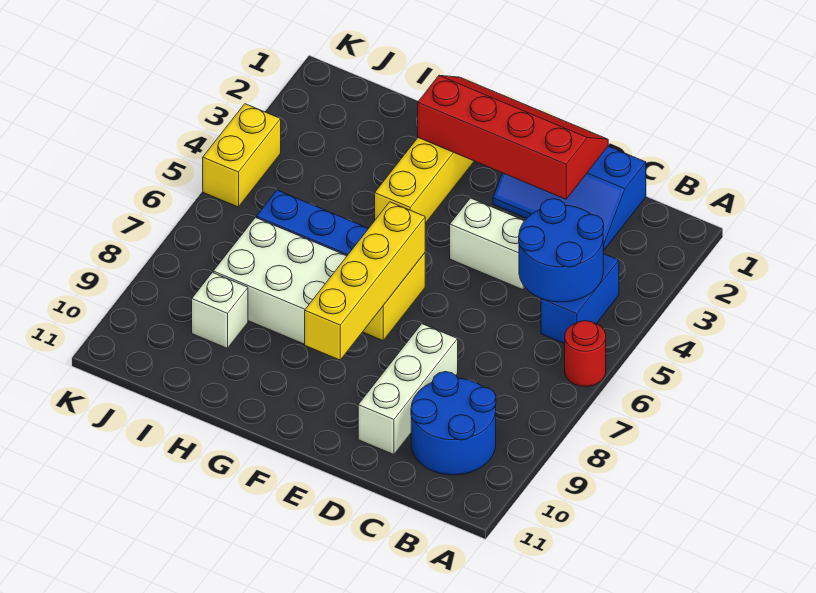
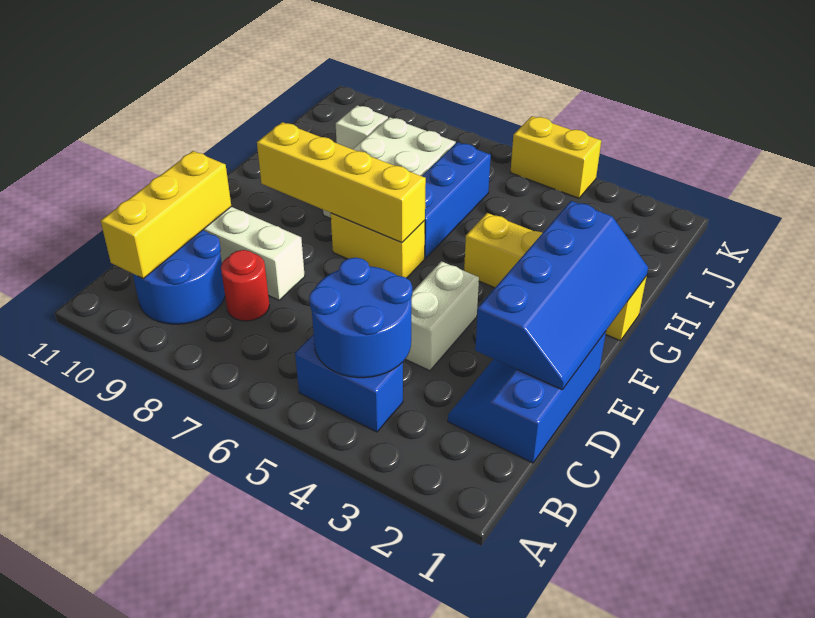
red 1x1 round brick [565,321,606,386] -> red 1x1 round brick moved to [221,250,269,321]
none -> yellow 1x3 brick [101,151,231,279]
red 2x4 slope [418,75,608,199] -> blue 2x4 slope [475,201,648,389]

